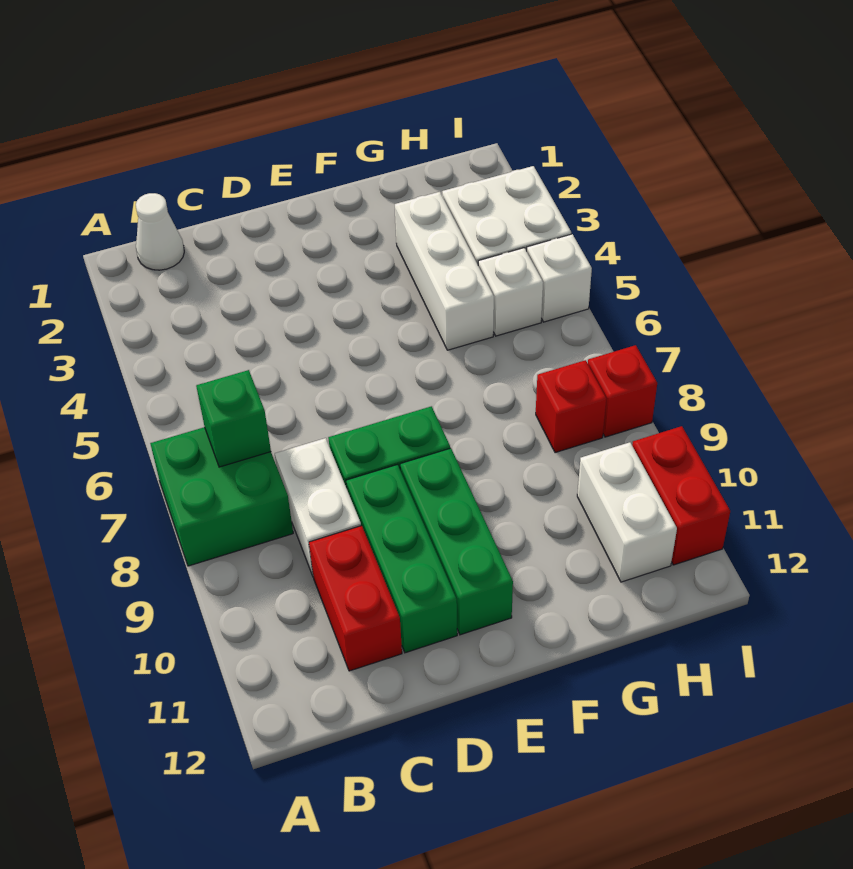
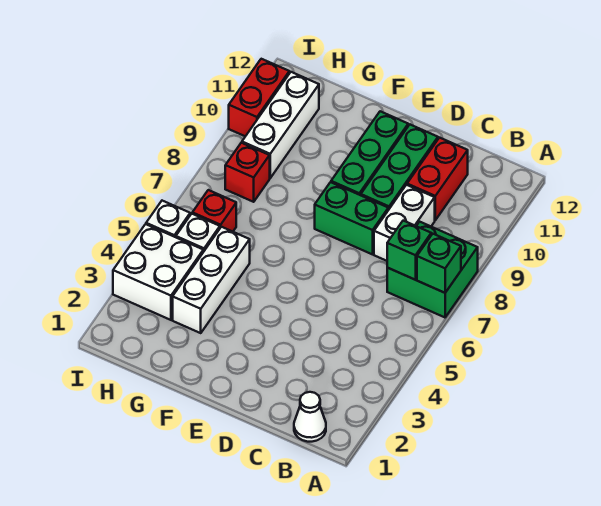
none -> green 1x1 brick [417,234,461,293]
white 1x2 brick [577,442,677,582] -> white 1x3 brick [242,72,319,178]
red 1x1 brick [588,345,657,437] -> red 1x1 brick moved to [192,190,236,232]

